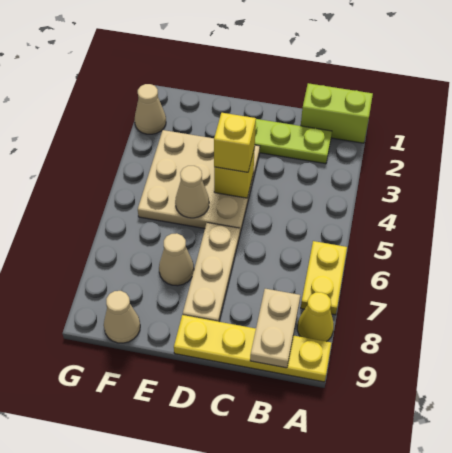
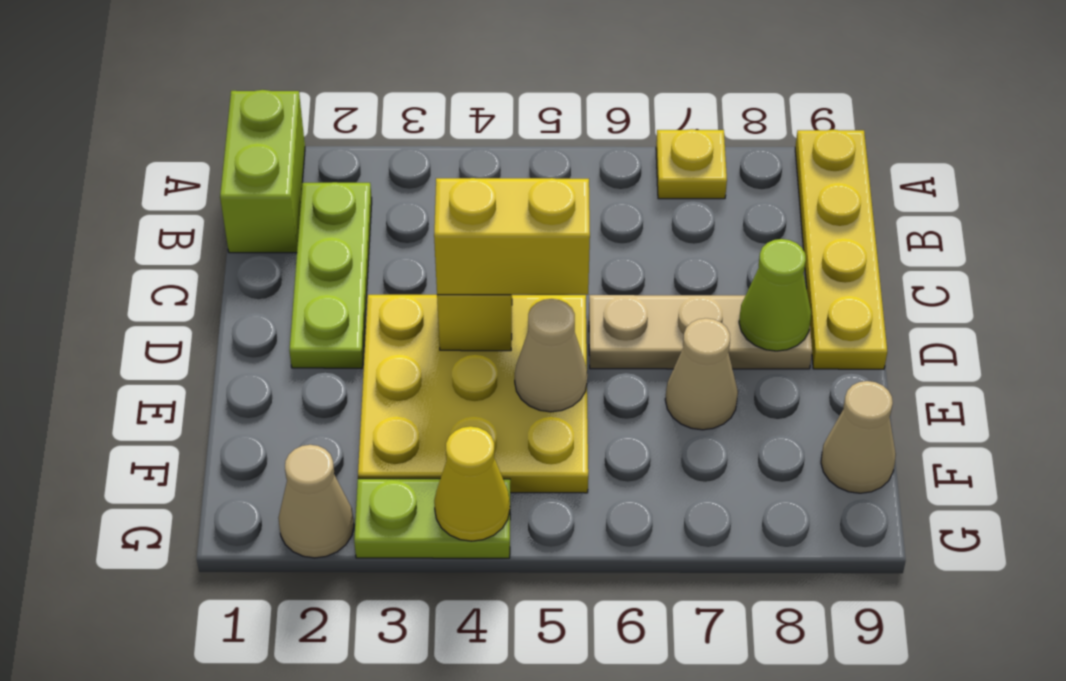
yellow 1x2 plate [301,241,347,315] -> yellow 1x1 plate [656,129,727,199]
yellow 1x1 cone [297,292,334,342] -> yellow 1x1 cone moved to [434,426,510,541]
tan 1x2 plate [250,289,300,368] -> none
tan 3x3 plate [138,130,260,233] -> yellow 3x3 plate [358,295,588,493]
yellow 1x1 brick [214,113,256,172] -> yellow 1x2 brick [434,178,590,295]
none -> lime 1x1 cone [739,239,811,351]
none -> lime 1x2 plate [354,479,510,558]

